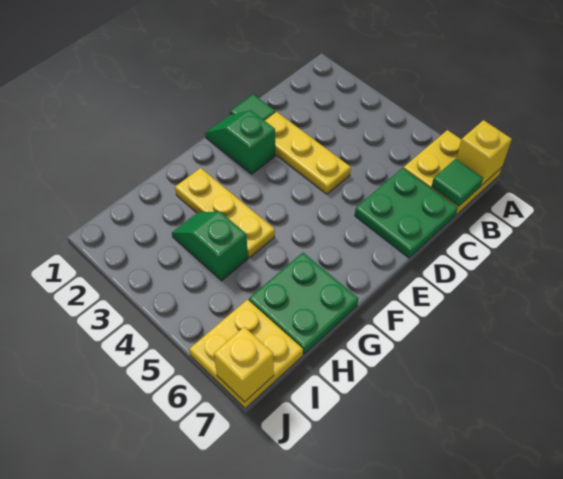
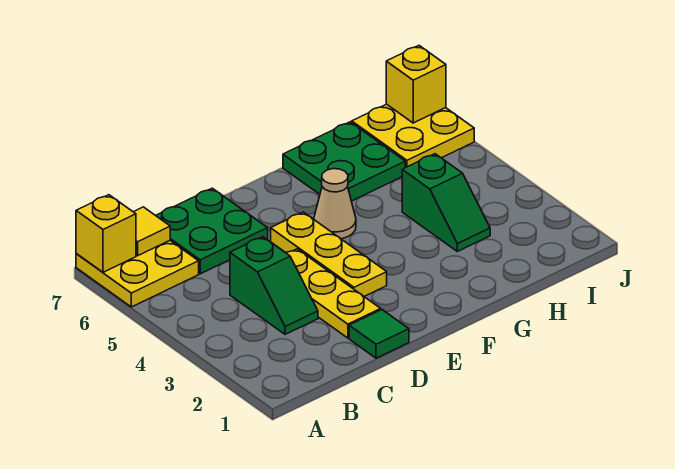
green 1x1 tile [432,159,483,206] -> yellow 1x1 tile [134,207,170,256]
green 1x2 slope [205,110,275,174] -> green 1x2 slope moved to [230,237,318,334]
none -> tan 1x1 cone [314,169,356,239]
yellow 1x3 plate [175,168,275,258] -> yellow 1x3 plate moved to [271,212,387,296]

